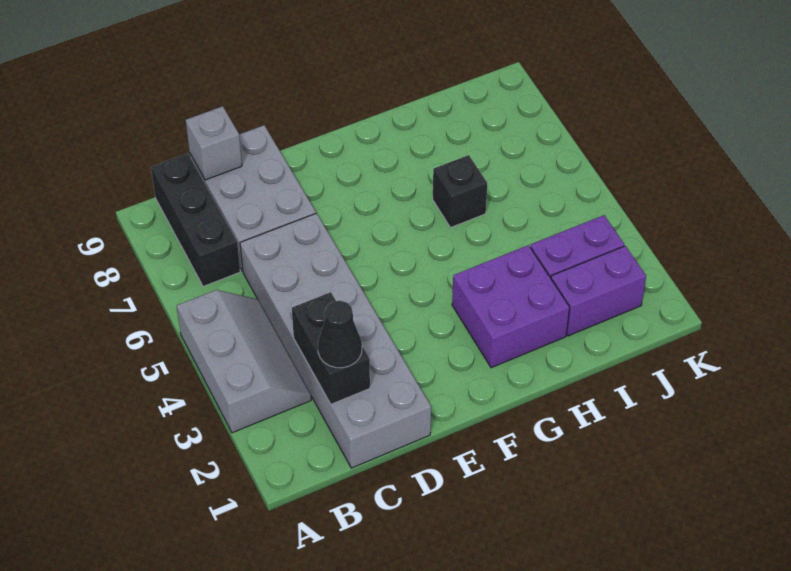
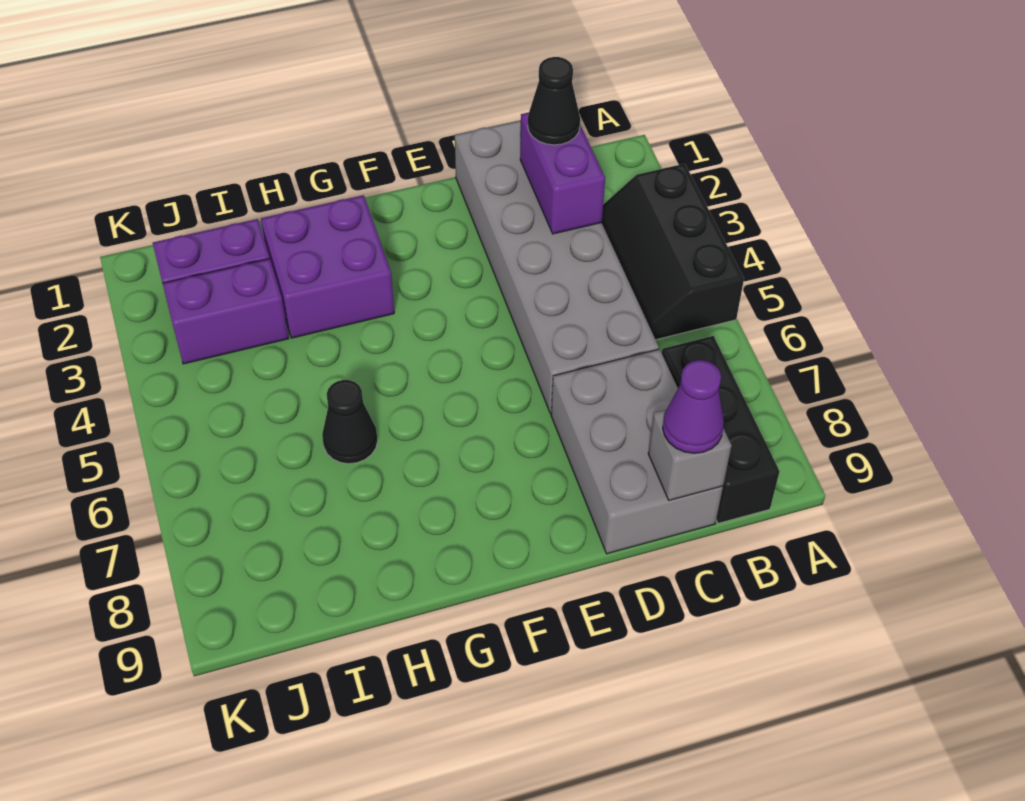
grey 2x3 slope [177,290,311,433] -> black 2x3 slope [602,164,744,340]
black 1x2 brick [292,292,370,404] -> purple 1x2 brick [520,113,605,234]
none -> purple 1x1 cone [663,360,724,453]
black 1x1 brick [433,155,487,228] -> black 1x1 cone [322,380,378,464]

